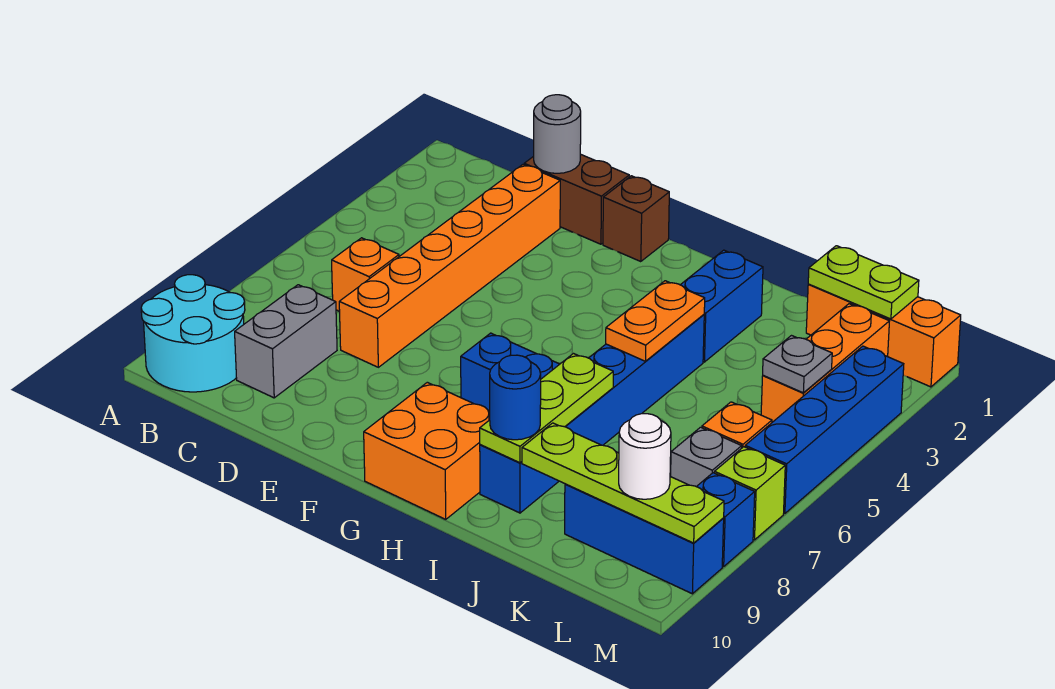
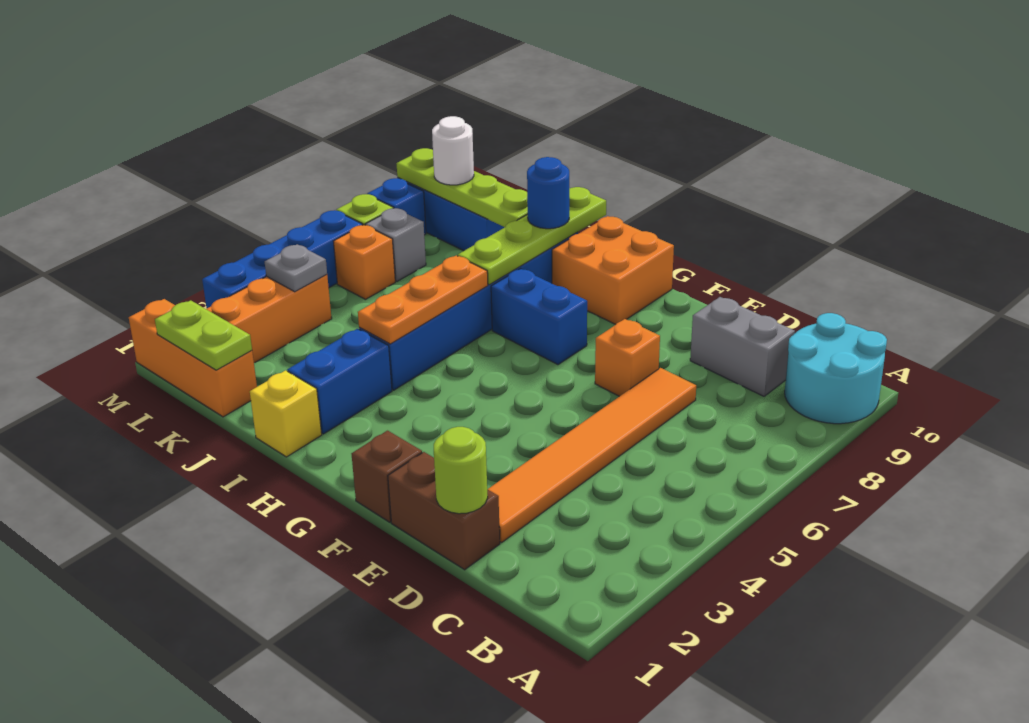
orange 1x1 brick [332,238,399,311] -> orange 1x1 brick moved to [595,319,660,396]
grey 1x2 brick [235,285,337,398] -> grey 1x2 brick turned to [690,297,795,396]
grey 1x1 round brick [534,95,581,173] -> lime 1x1 round brick [434,427,488,514]
orange 1x6 brick [339,165,560,367] -> orange 1x6 tile [488,368,696,542]
none -> yellow 1x1 brick [250,370,322,457]
orange 1x2 plate [606,281,705,361] -> orange 1x3 plate [358,256,488,344]
lime 1x3 plate [480,354,613,463] -> lime 1x4 plate [458,187,606,285]

